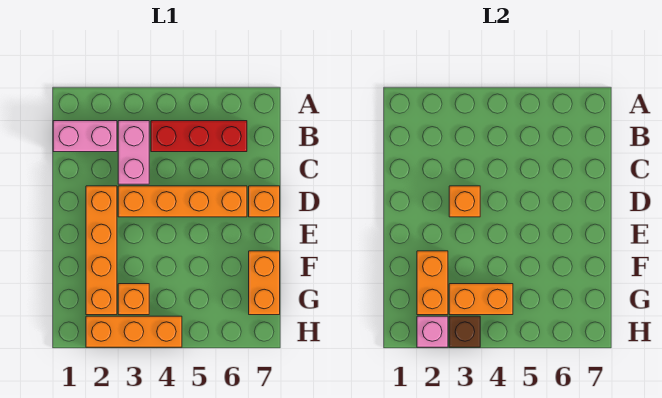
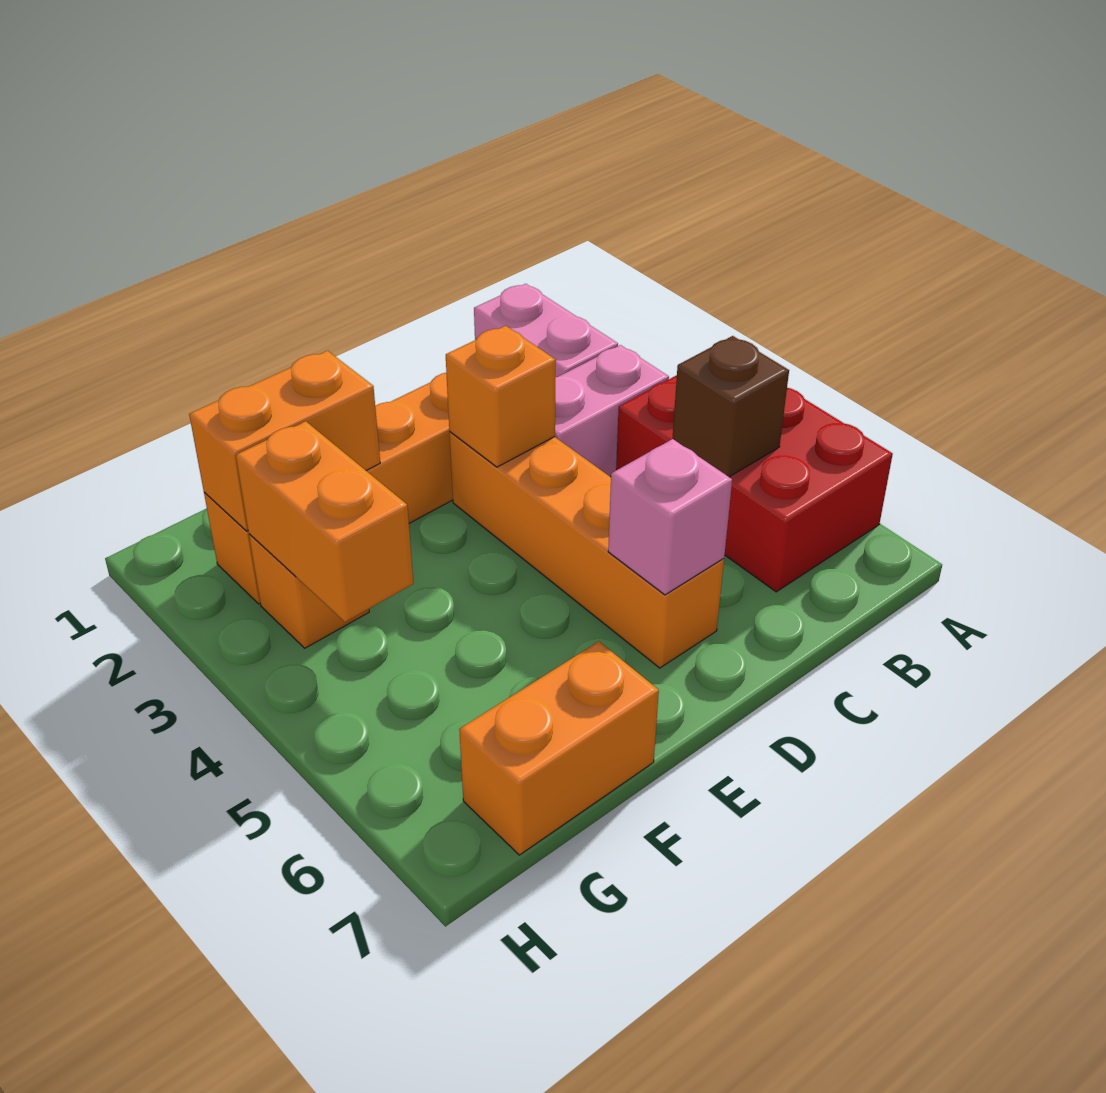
red 1x3 brick [151,121,247,152] -> red 2x3 brick [616,375,893,592]
orange 1x1 brick [249,186,280,217] -> none
orange 1x3 brick [86,316,182,347] -> none
pink 1x1 brick [417,316,448,347] -> pink 1x1 brick moved to [608,439,732,595]
brown 1x1 brick [449,316,480,347] -> brown 1x1 brick moved to [673,336,789,477]

